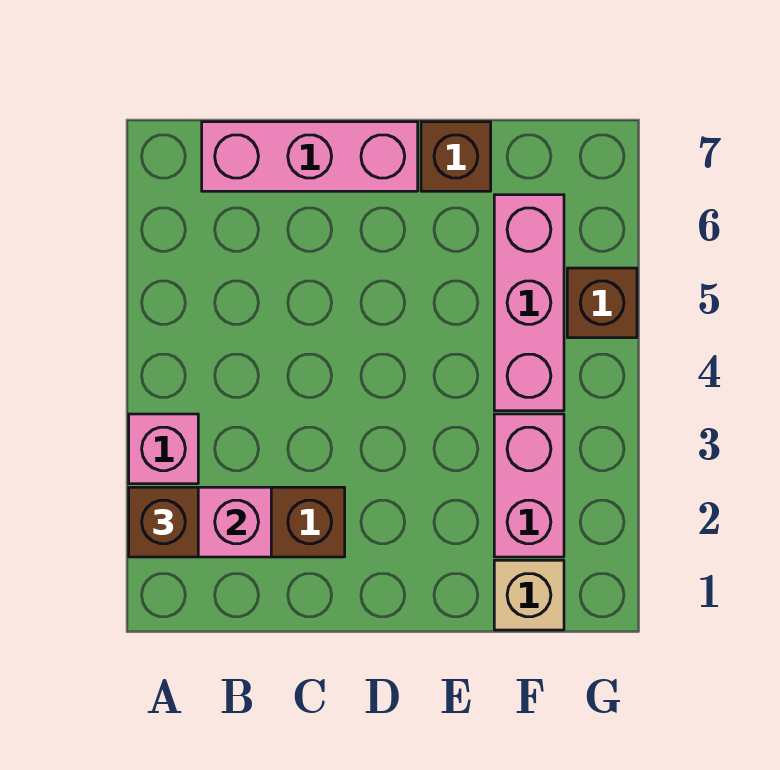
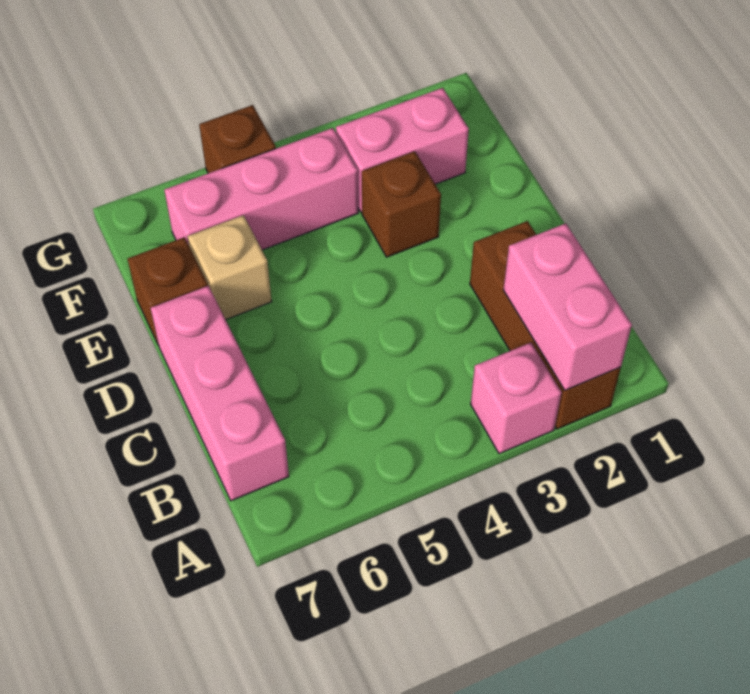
brown 1x1 brick [129,487,198,557] -> brown 1x1 brick moved to [362,151,441,257]
tan 1x1 brick [494,560,564,630] -> tan 1x1 brick moved to [187,215,272,320]

